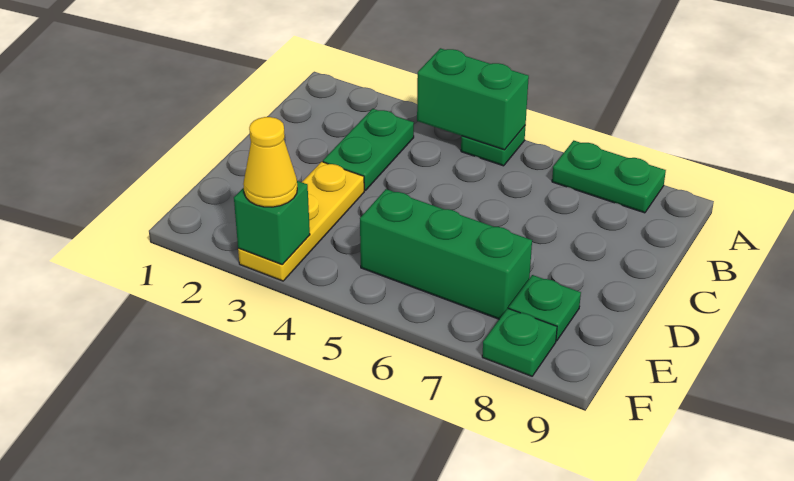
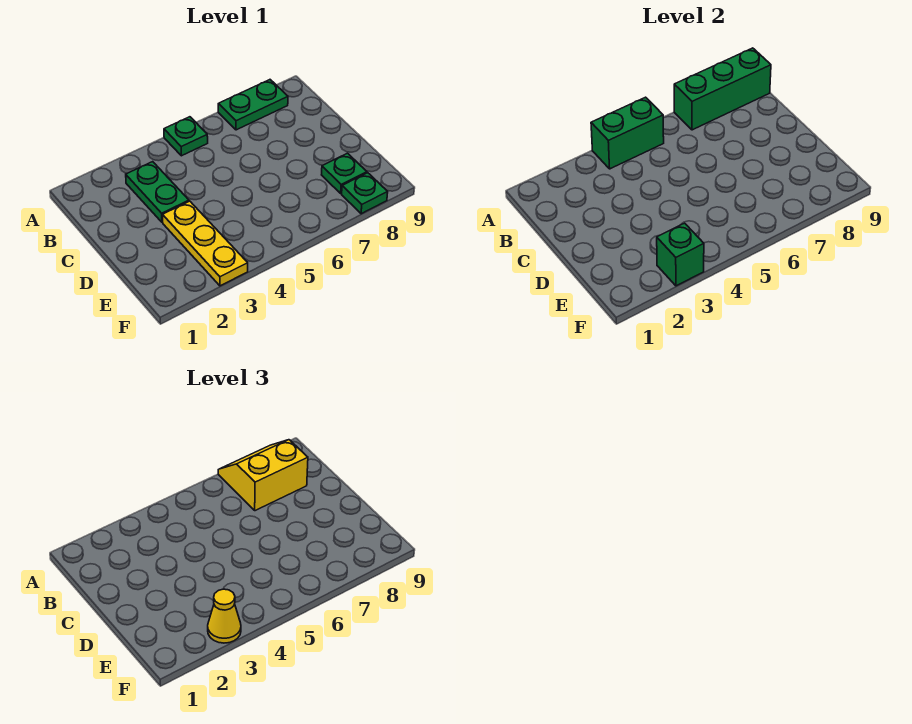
none -> yellow 2x2 slope [218,440,308,511]
green 1x3 brick [360,189,532,319] -> green 1x3 brick moved to [674,48,771,130]

